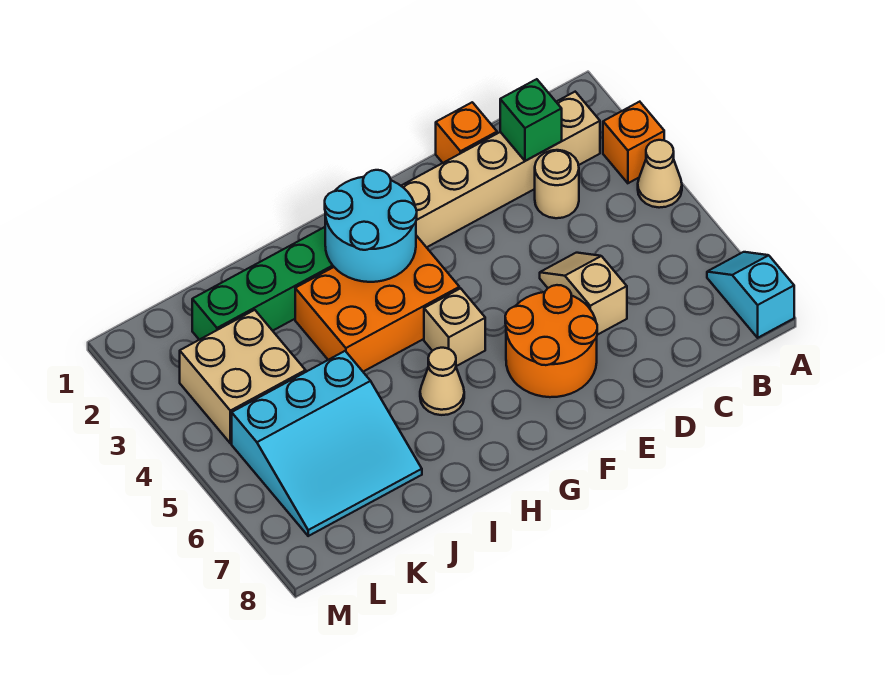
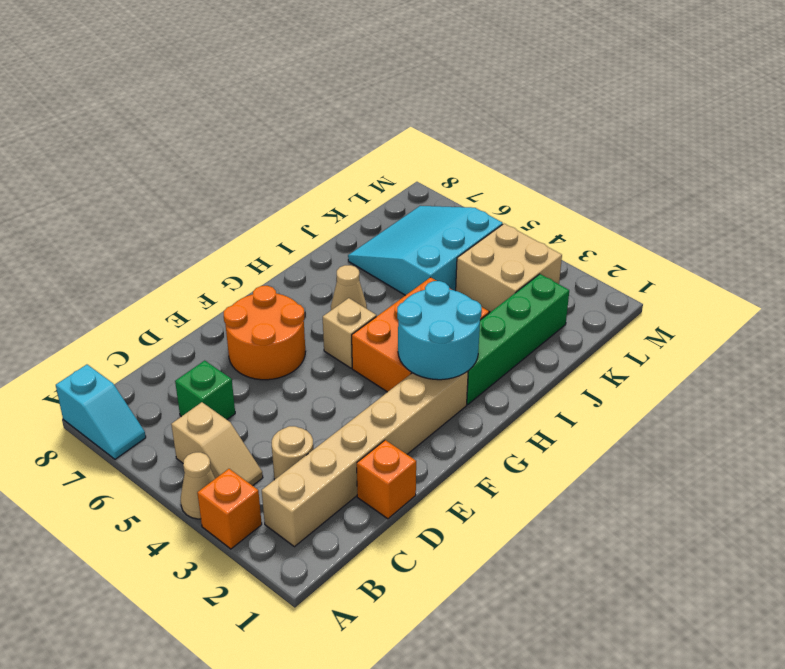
green 1x1 brick [500,79,562,161] -> green 1x1 brick moved to [175,361,235,420]
tan 1x2 slope [540,253,627,335] -> tan 1x2 slope moved to [171,402,263,486]

